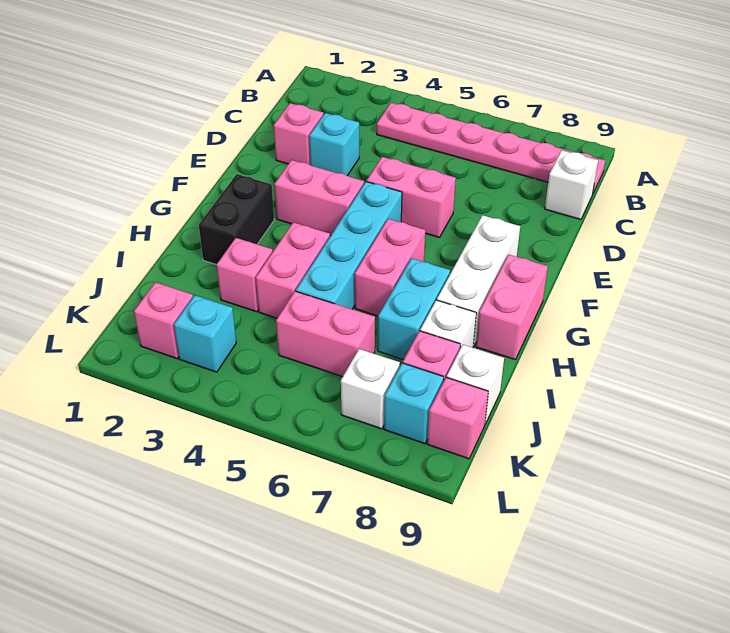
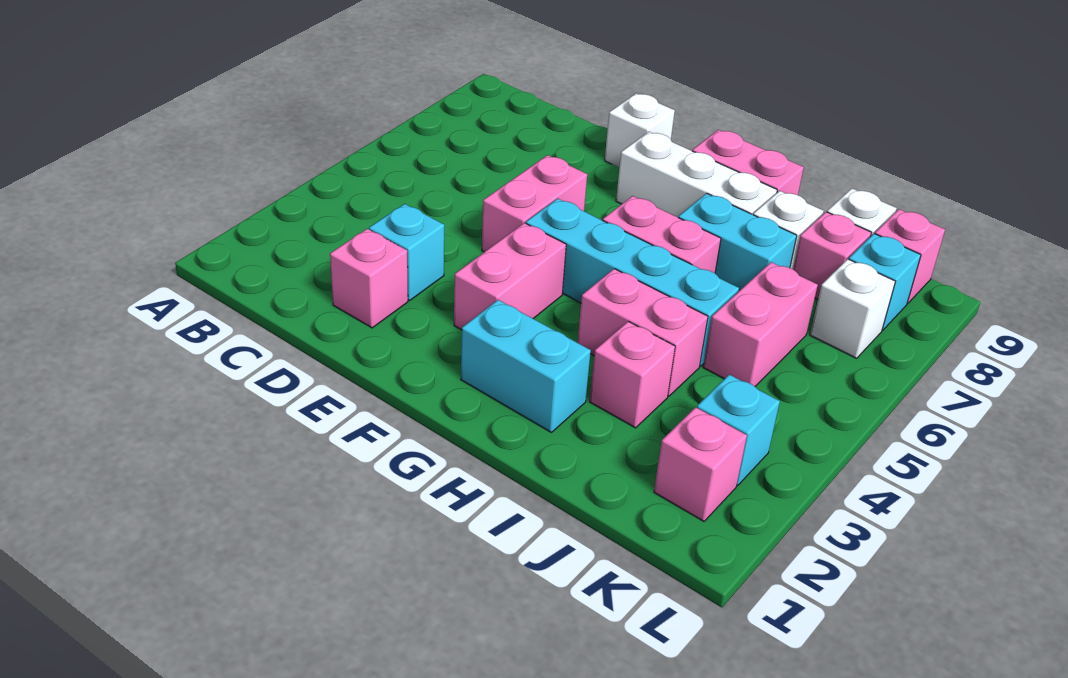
pink 1x6 plate [377,103,605,193] -> none
white 1x1 brick [545,150,598,219] -> white 1x1 brick moved to [605,93,675,167]
black 1x2 brick [199,174,274,264] -> cyan 1x2 brick [461,300,591,433]

